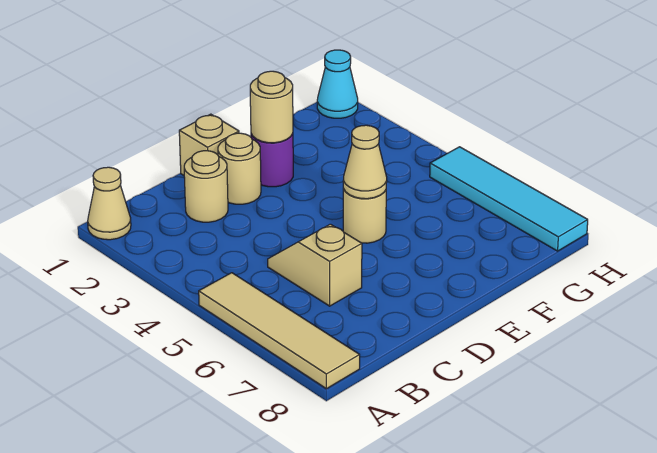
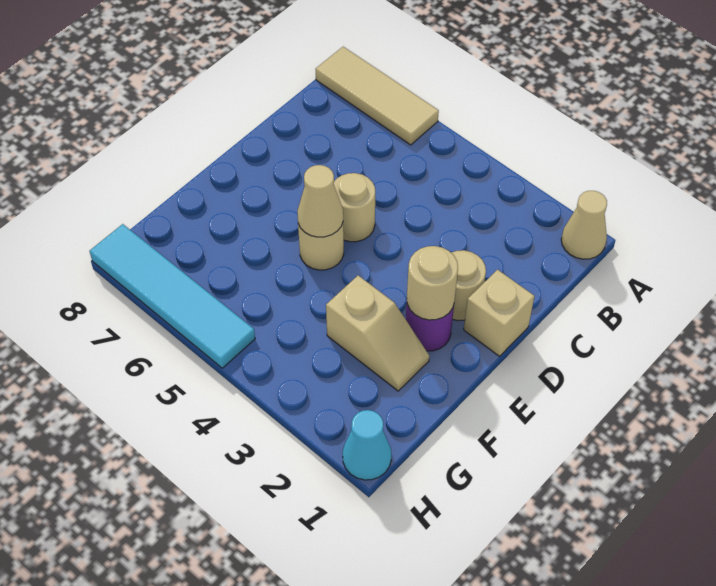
tan 1x4 tile [199,273,360,389] -> tan 1x3 tile [316,47,439,145]
tan 1x1 round brick [184,151,228,222] -> tan 1x1 round brick moved to [334,173,375,242]
tan 1x2 slope [268,224,362,306] -> tan 1x2 slope moved to [326,276,429,391]

